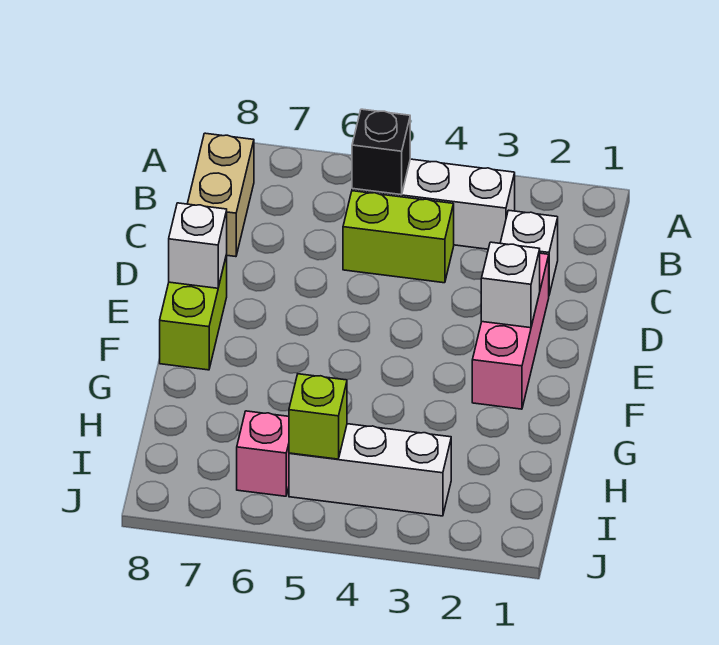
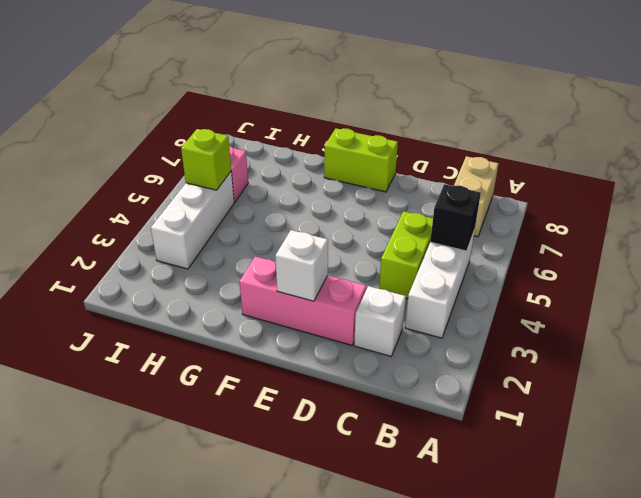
tan 1x2 brick [187,133,254,257] -> tan 1x2 brick turned to [454,156,499,237]
white 1x1 brick [169,203,227,288] -> none

